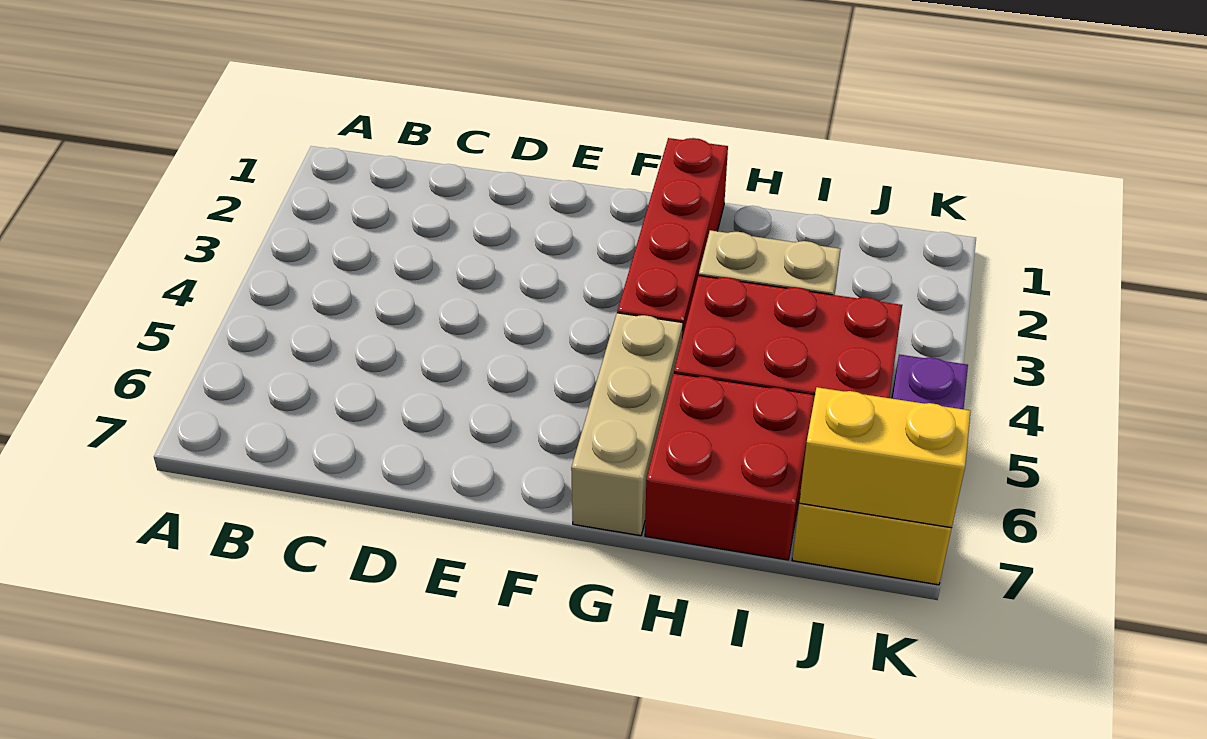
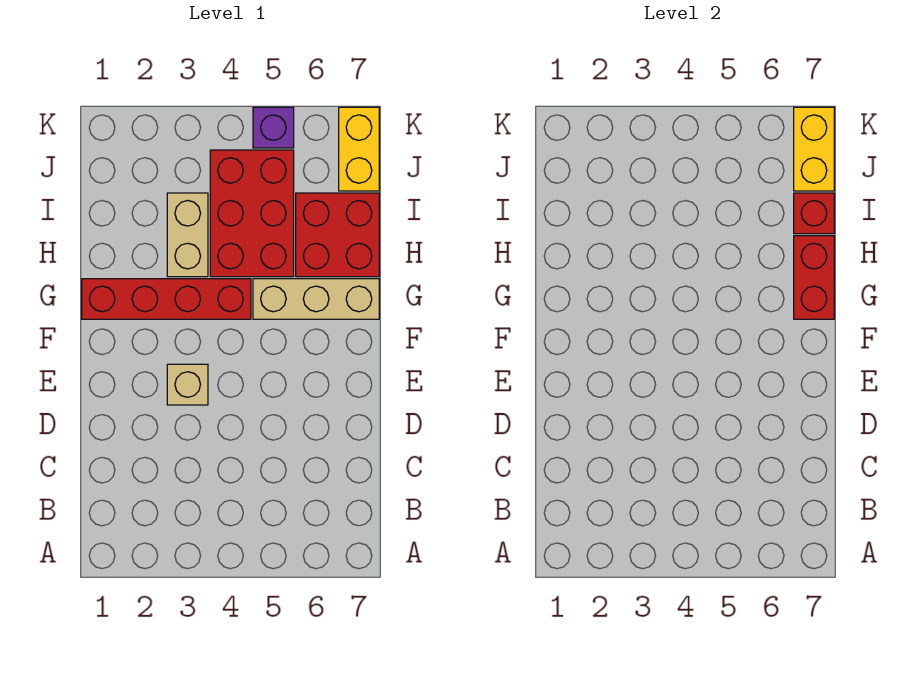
none -> tan 1x1 brick [167,364,208,405]
none -> red 1x2 brick [794,236,834,319]
none -> red 1x1 brick [794,193,834,234]

